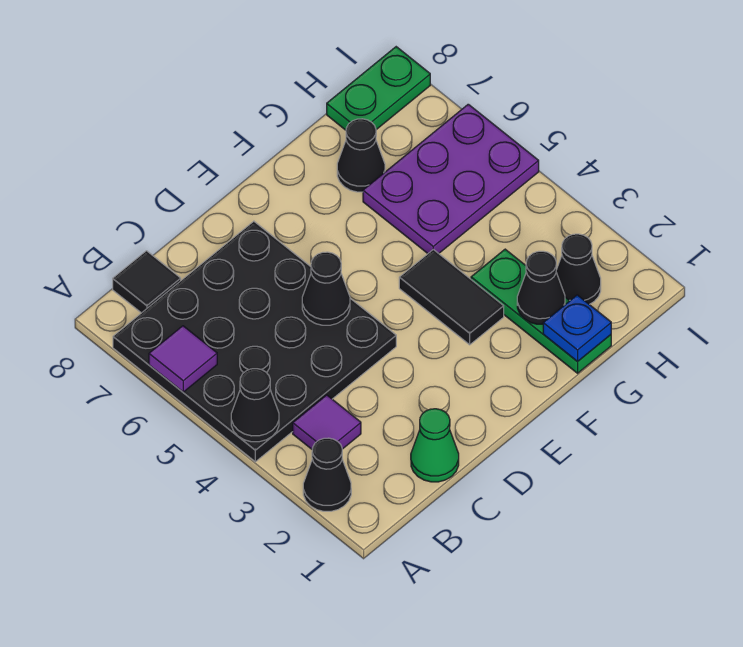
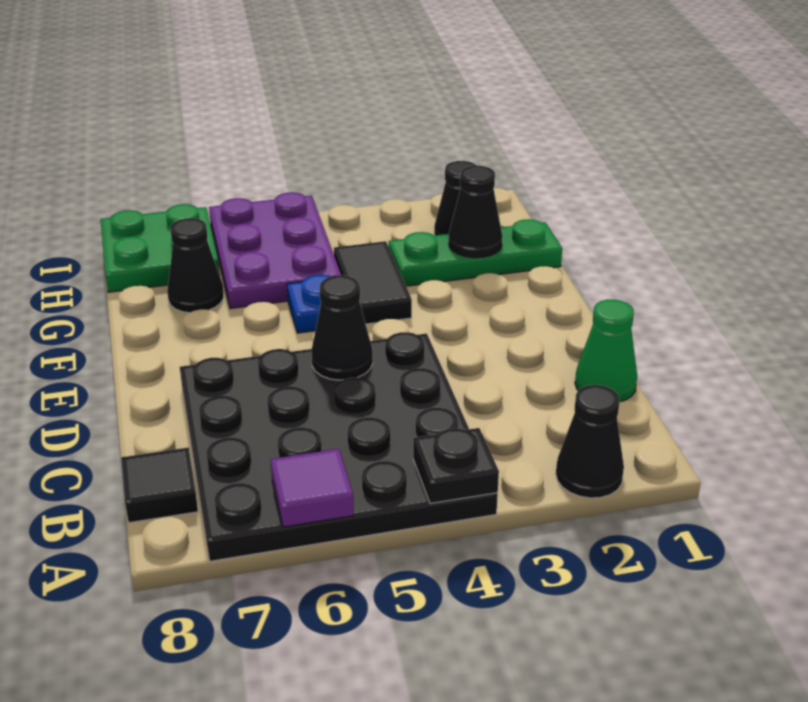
black 1x1 cone [231,369,279,442] -> black 1x1 plate [413,428,499,504]
purple 1x1 tile [293,395,361,449] -> none
black 1x2 tile [399,249,504,345] -> black 1x2 tile turned to [334,241,412,324]
blue 1x1 plate [543,295,611,362] -> blue 1x1 plate moved to [287,275,330,333]
green 1x2 plate [327,47,430,130] -> green 2x2 plate [101,204,220,292]

